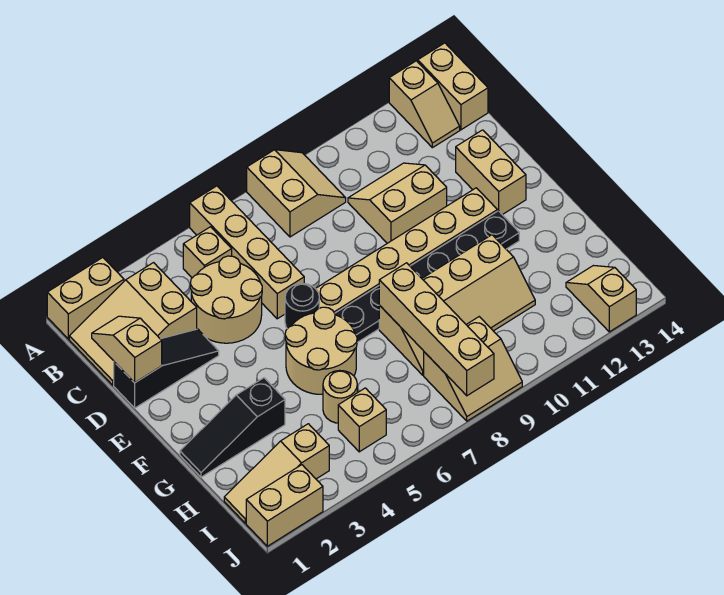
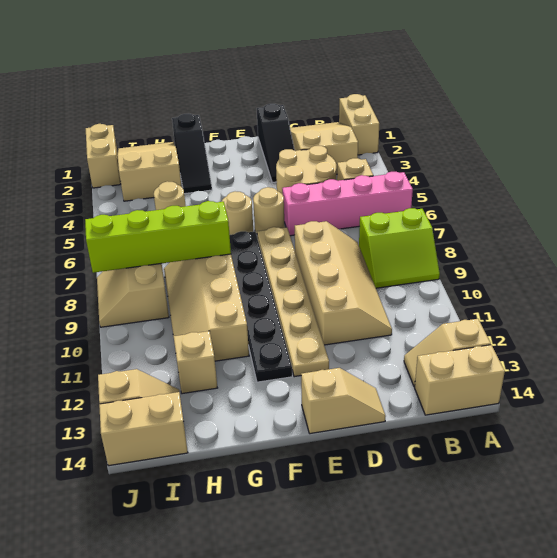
tan 1x4 brick [190,186,304,319] -> pink 1x4 brick [282,172,413,236]
tan 2x2 slope [247,150,346,237] -> lime 2x2 slope [359,208,440,288]
tan 1x2 slope [92,316,162,383] -> tan 1x2 slope moved to [301,368,386,434]
tan 2x2 slope [348,163,447,243] -> tan 2x4 slope [295,221,392,345]
tan 1x2 brick [456,130,526,215] -> tan 1x2 brick moved to [99,392,188,466]
black 1x1 round brick [285,284,319,329] -> tan 1x1 round brick [253,187,285,234]
tan 2x2 round brick [285,307,357,394] -> tan 1x1 round brick [222,191,253,235]
black 1x3 slope [180,378,285,477] -> black 1x3 slope turned to [172,114,212,194]
tan 1x4 brick [379,263,494,396] -> lime 1x4 brick [85,201,231,273]
tan 1x3 slope [224,424,329,523] -> tan 2x3 slope [117,142,182,201]
tan 1x1 brick [338,388,386,452] -> tan 1x1 brick moved to [174,331,217,394]

